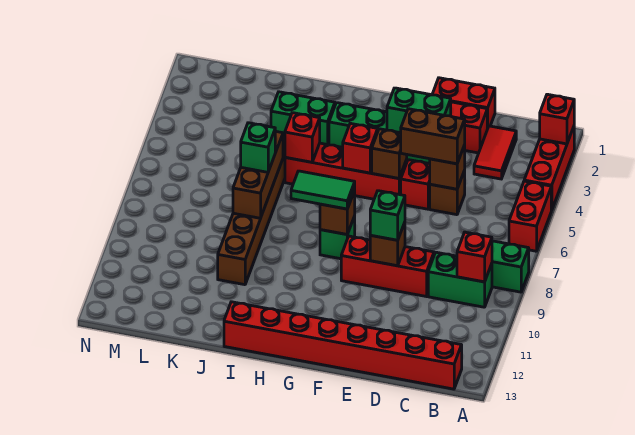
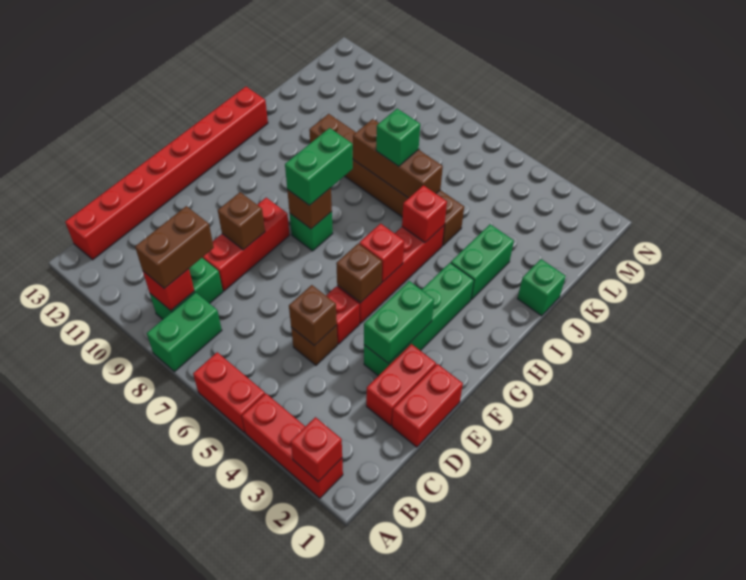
red 1x2 tile [474,126,516,179] -> none
brown 1x2 brick [401,109,465,164] -> brown 1x2 brick moved to [135,206,214,289]
green 1x1 brick [370,191,405,240] -> green 1x1 brick moved to [517,259,566,316]
green 1x2 tile [291,171,355,209] -> green 1x2 brick [285,128,353,205]

